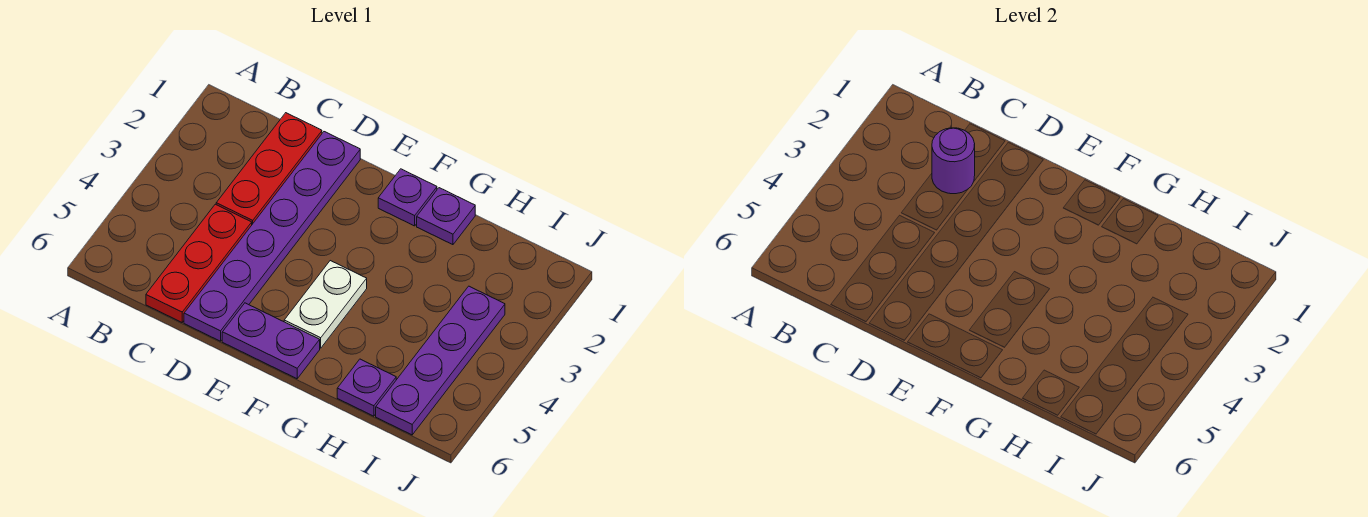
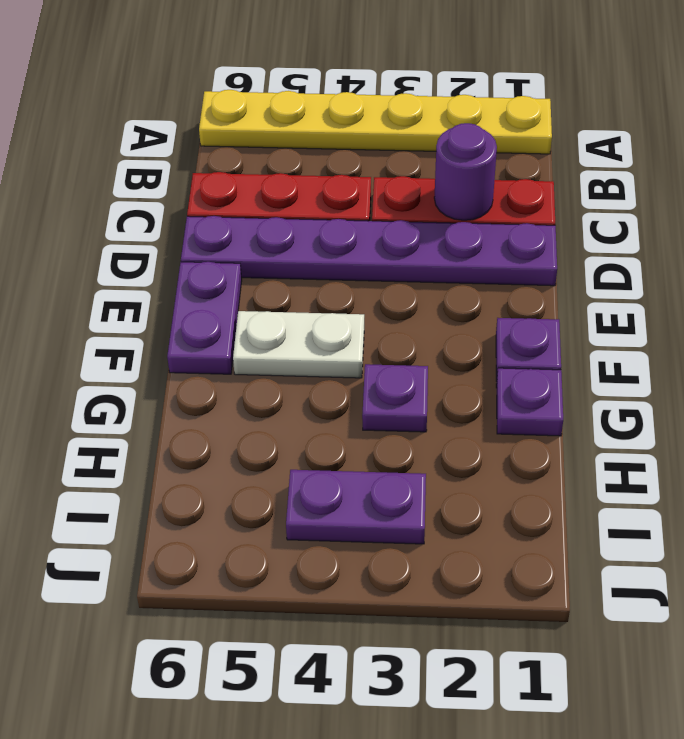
none -> yellow 1x6 plate [199,90,552,154]
purple 1x1 plate [337,359,396,416] -> purple 1x1 plate moved to [362,364,428,432]
purple 1x4 plate [376,286,505,435] -> purple 1x2 plate [286,470,426,544]

